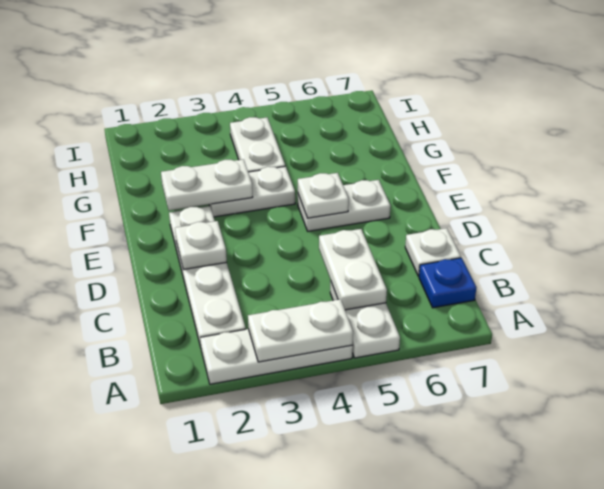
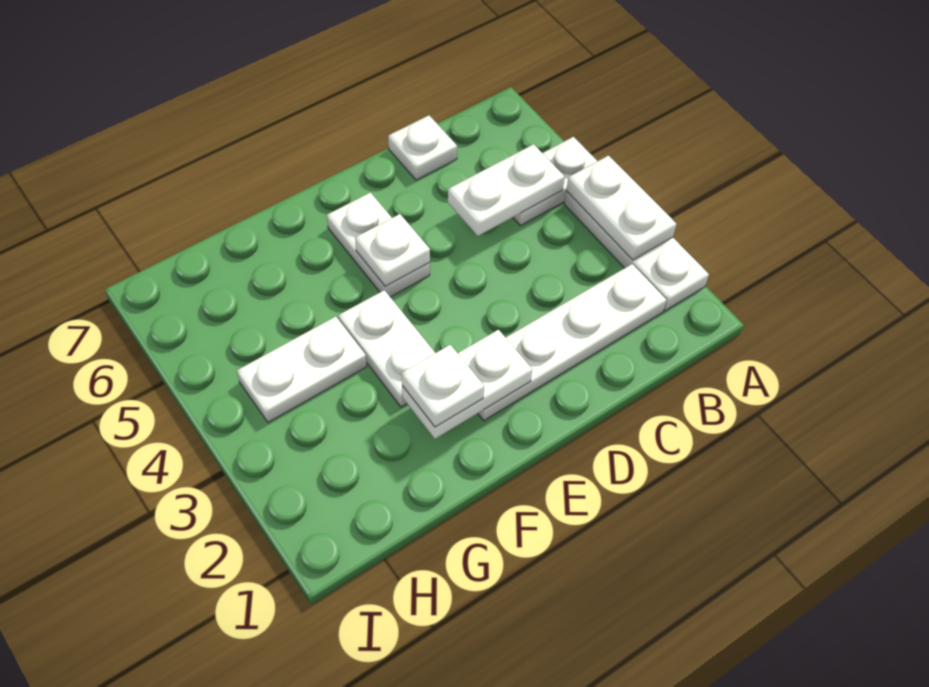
blue 1x1 plate [419,258,476,308] -> none
white 1x1 plate [175,221,227,270] -> white 1x1 plate moved to [402,345,484,427]
white 1x2 plate [161,159,253,211] -> white 1x2 plate turned to [402,330,532,439]

